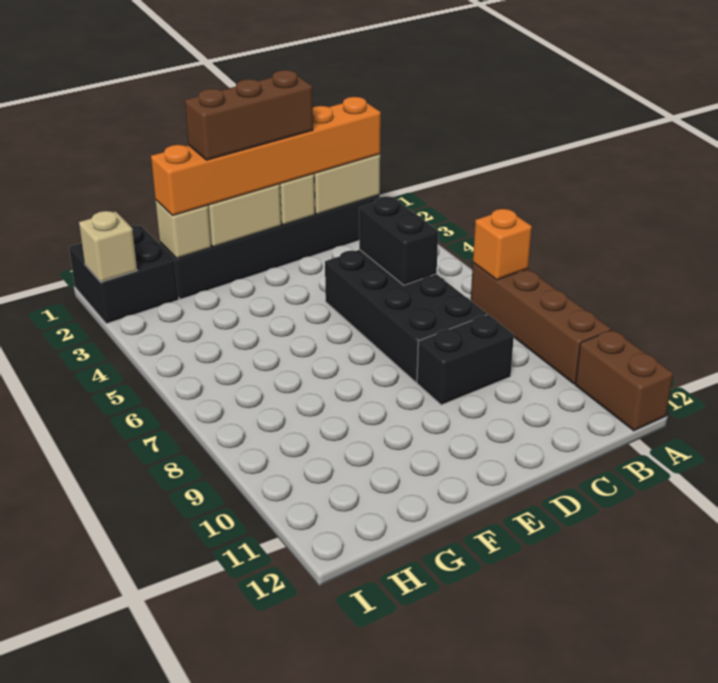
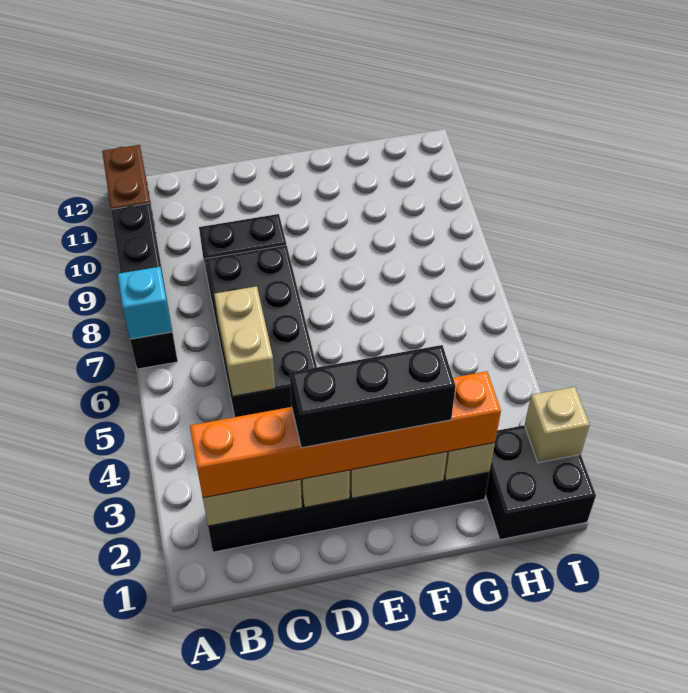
brown 1x4 brick [471,263,611,384] -> black 1x4 brick [111,203,178,369]
orange 1x1 brick [473,209,532,280] -> cyan 1x1 brick [118,267,172,339]
black 1x2 brick [359,196,438,285] -> tan 1x2 brick [214,286,275,396]
brown 1x3 brick [185,70,313,160] -> black 1x3 brick [290,345,456,448]

